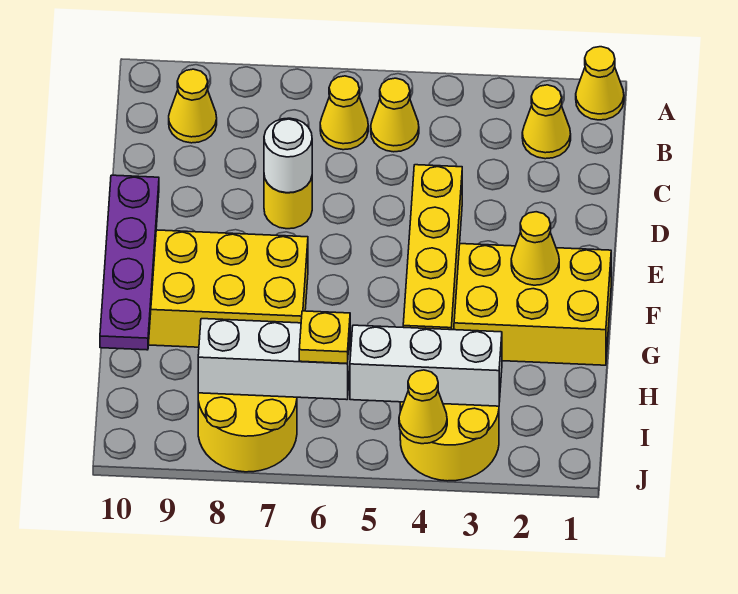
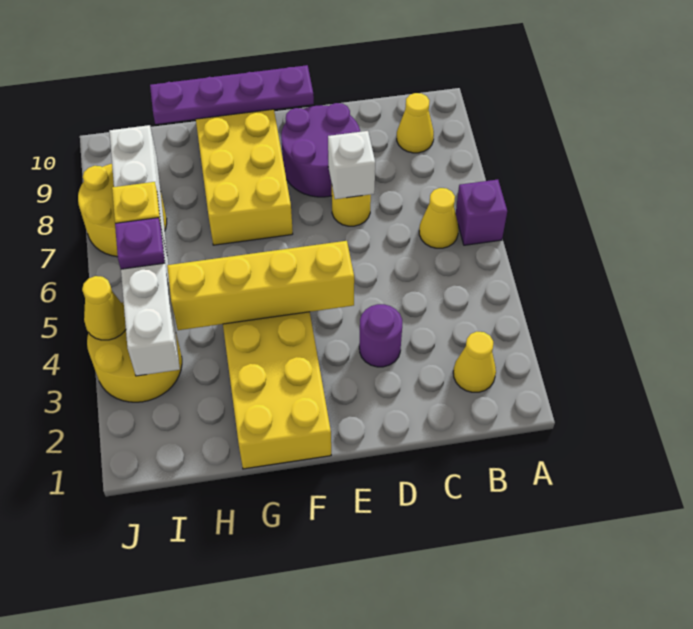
yellow 1x1 cone [576,47,624,120] -> none
none -> purple 1x1 brick [456,180,507,245]
yellow 1x1 cone [371,78,419,152] -> none
none -> purple 1x1 round brick [359,304,402,367]
white 1x1 round brick [264,118,312,193] -> white 1x1 brick [328,131,375,199]
none -> purple 2x2 round brick [281,103,360,197]
yellow 1x1 cone [511,212,559,285] -> none
none -> purple 1x1 plate [115,218,165,269]

